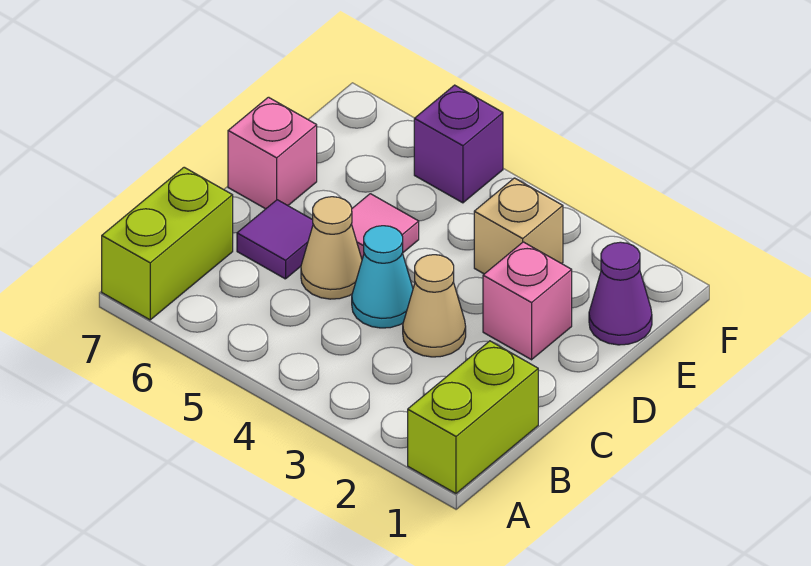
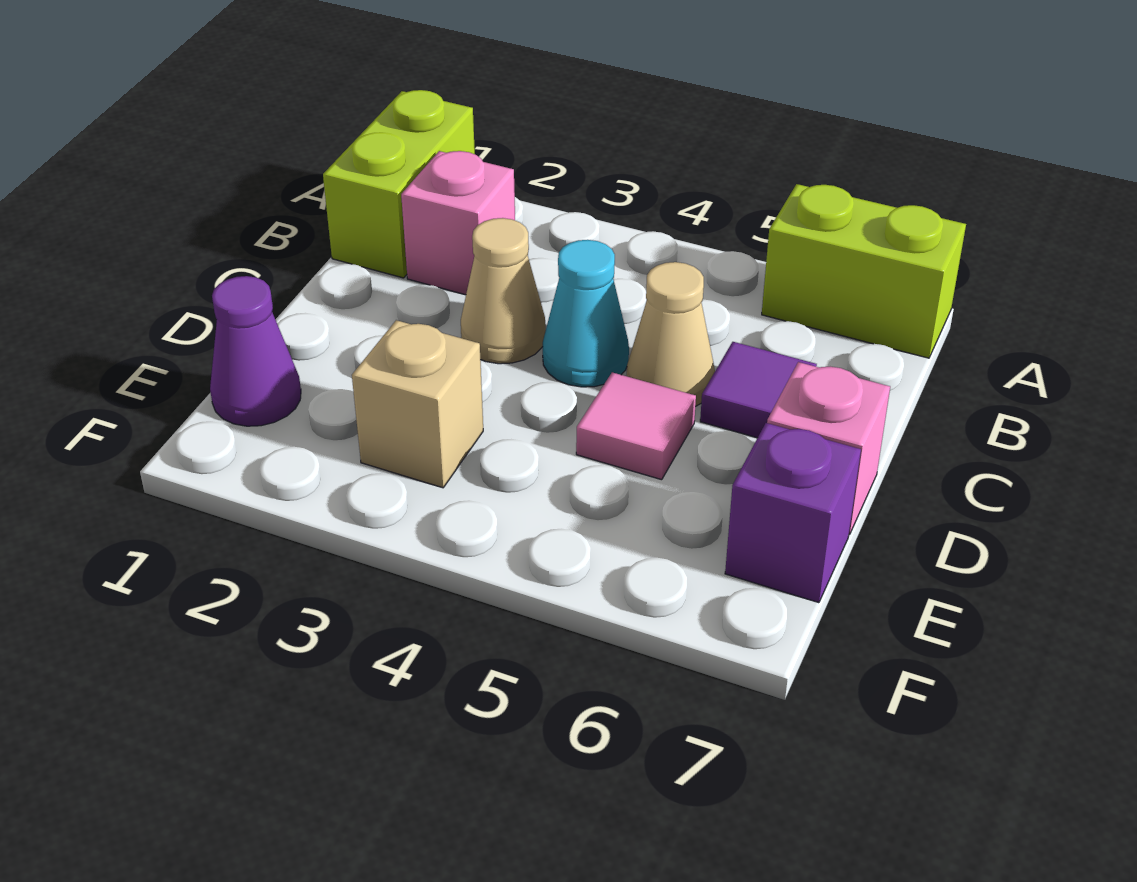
lime 1x2 brick [102,167,233,320] -> lime 1x2 brick turned to [762,184,966,358]
pink 1x1 brick [483,242,572,360] -> pink 1x1 brick moved to [401,151,515,295]
purple 1x1 brick [414,85,503,203] -> purple 1x1 brick moved to [725,423,861,603]

